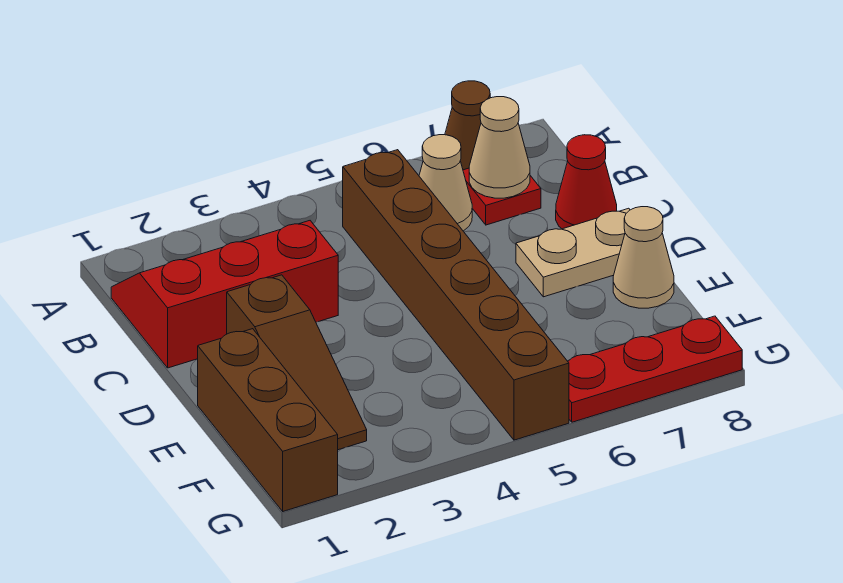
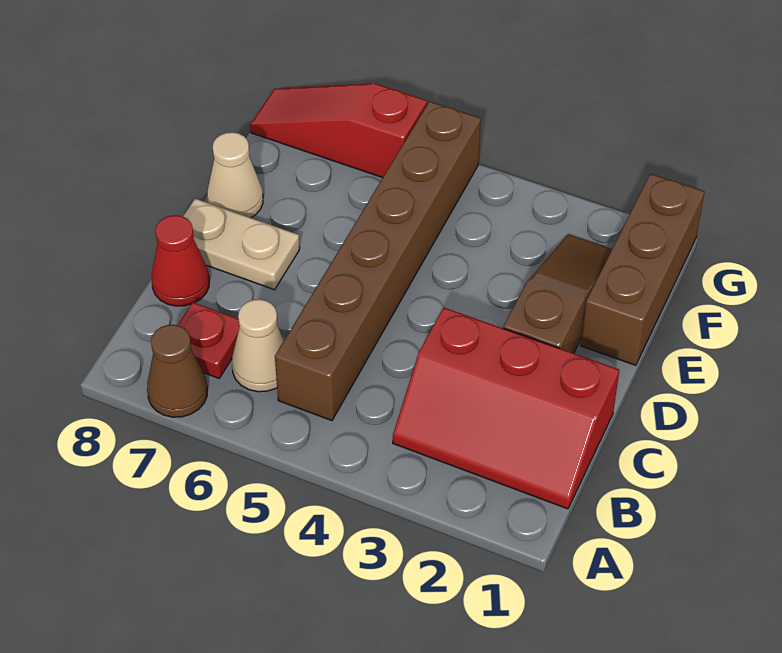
tan 1x1 cone [469,97,530,198] -> none
red 1x3 plate [568,316,742,422] -> red 1x3 slope [250,83,427,178]

